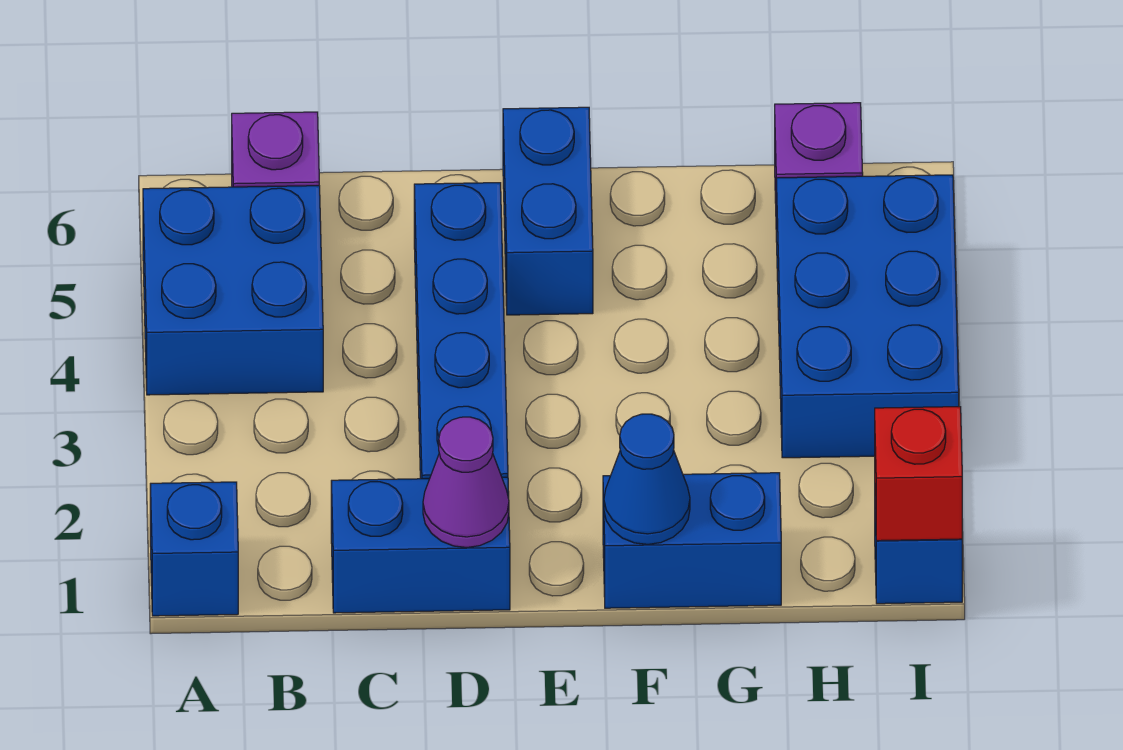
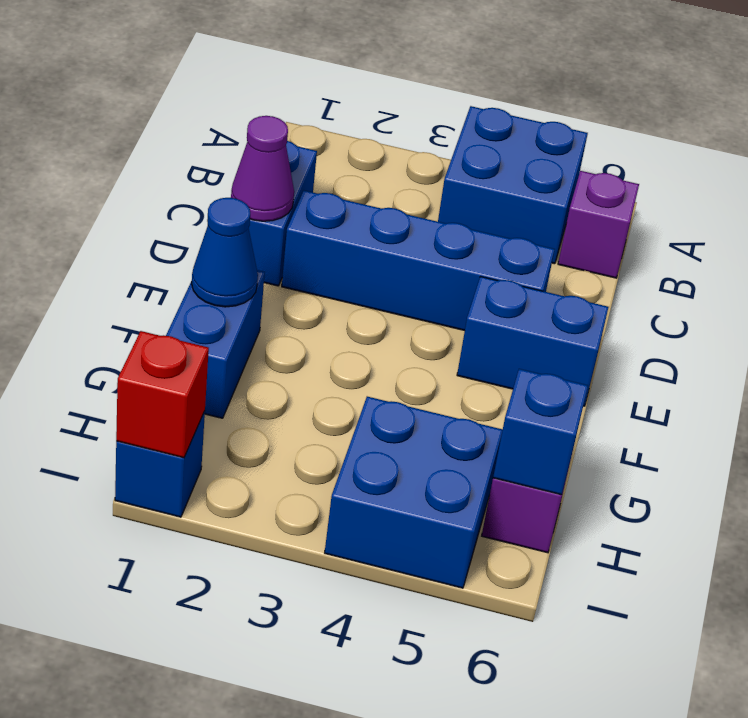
blue 1x1 brick [150,482,238,616] -> blue 1x1 brick moved to [493,369,588,495]
blue 2x3 brick [776,175,959,458] -> blue 2x2 brick [325,397,503,588]

